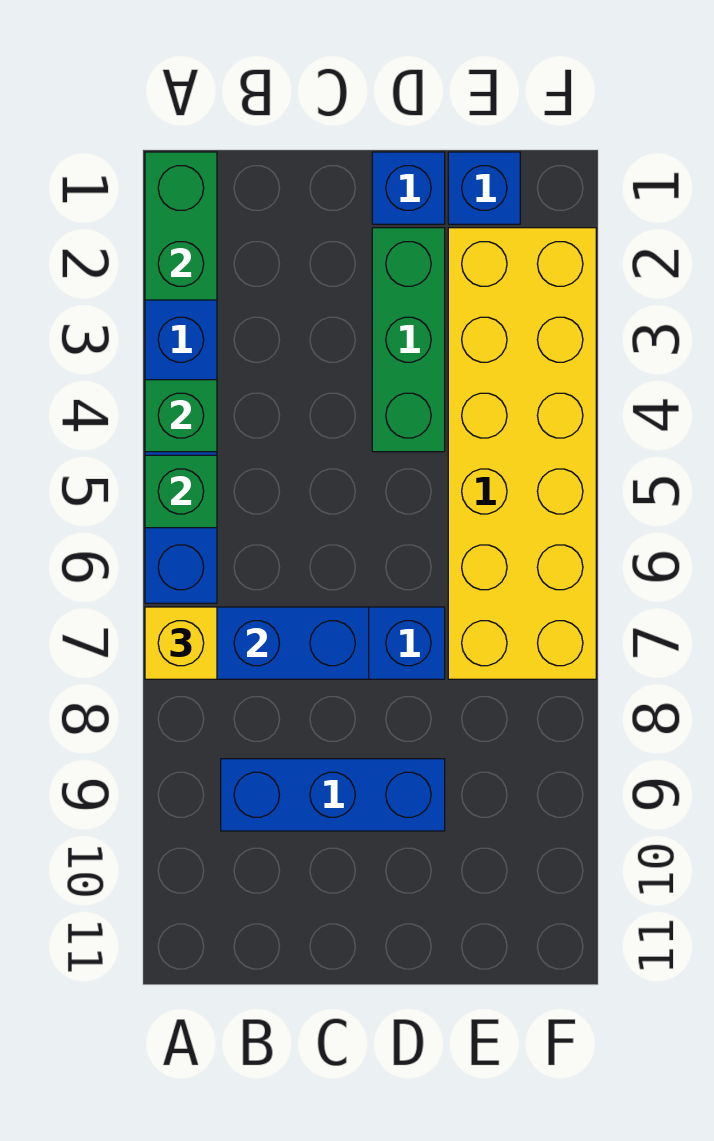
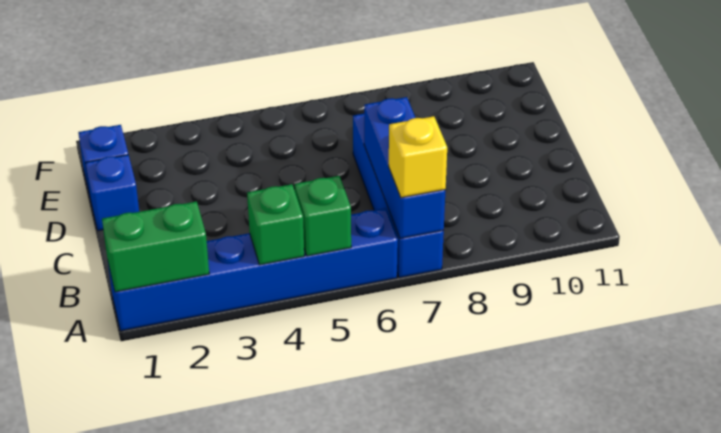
blue 1x3 brick [221,759,445,831] -> none
green 1x3 brick [372,228,445,452] -> none
yellow 2x6 brick [448,228,596,679] -> none

